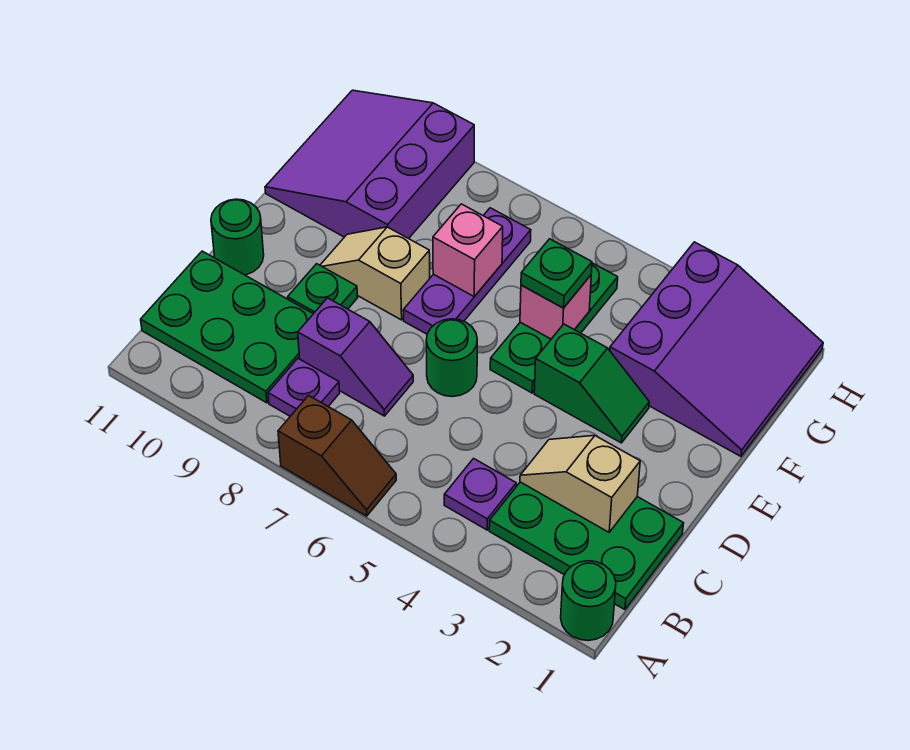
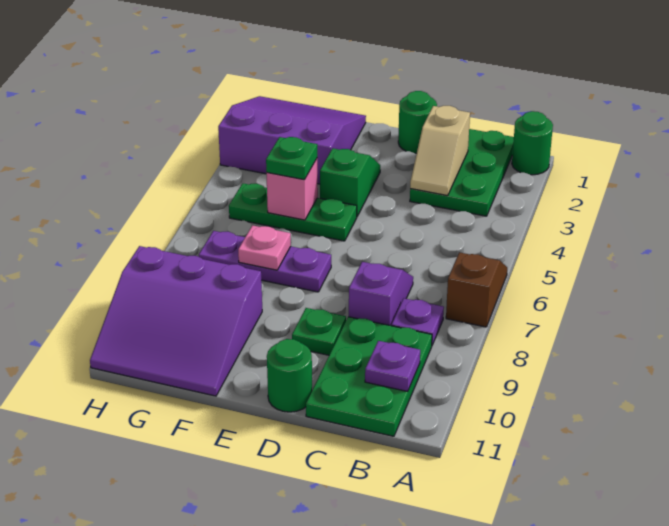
purple 1x1 plate [444,459,516,530] -> purple 1x1 plate moved to [365,341,420,391]
green 1x1 round brick [426,319,477,397] -> green 1x1 round brick moved to [398,91,437,153]
tan 1x2 slope [320,227,430,320] -> none
pink 1x1 brick [433,204,503,297] -> pink 1x1 plate [238,225,291,270]

